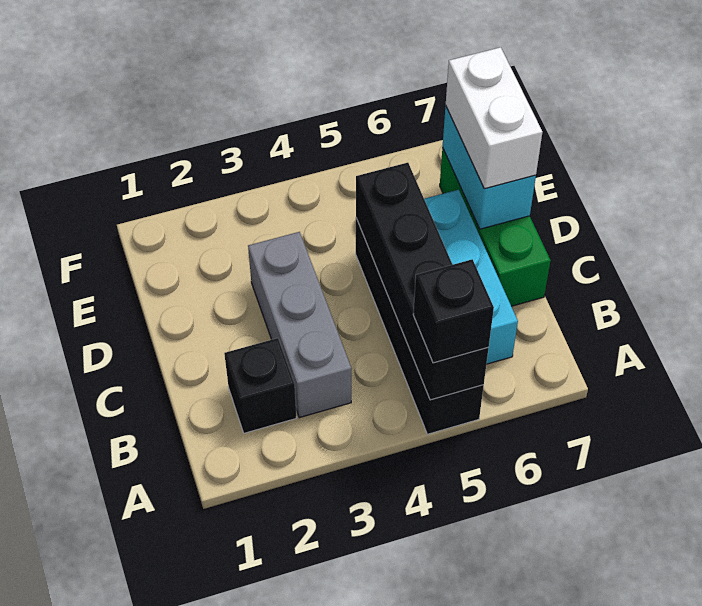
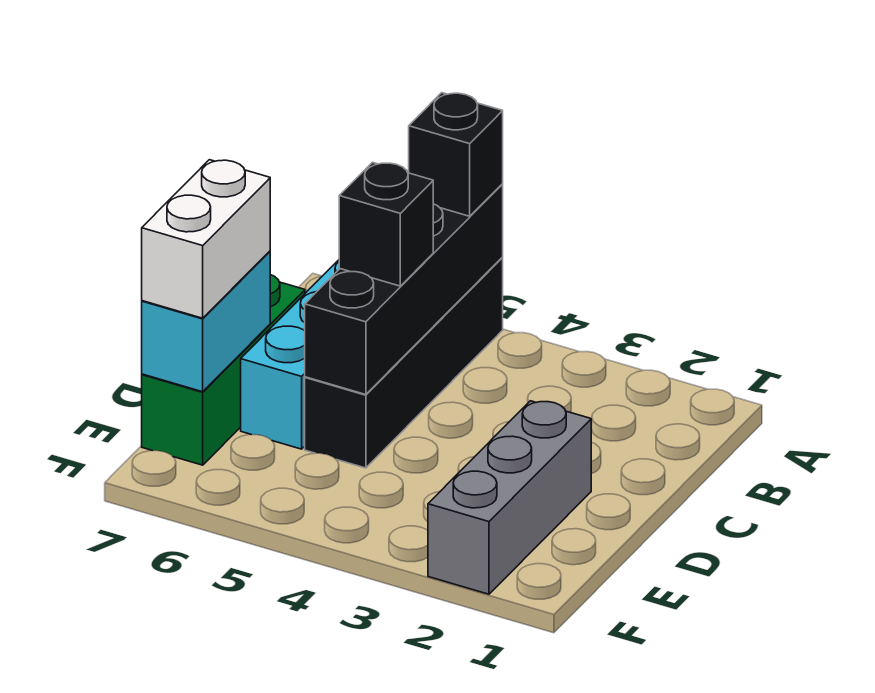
black 1x1 brick [224,338,296,433] -> black 1x1 brick moved to [339,163,433,286]
grey 1x3 brick [248,232,351,418] -> grey 1x3 brick moved to [428,401,591,594]

